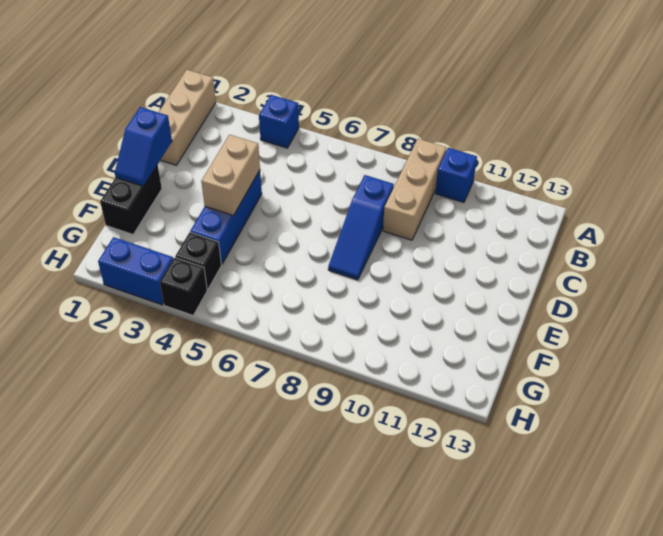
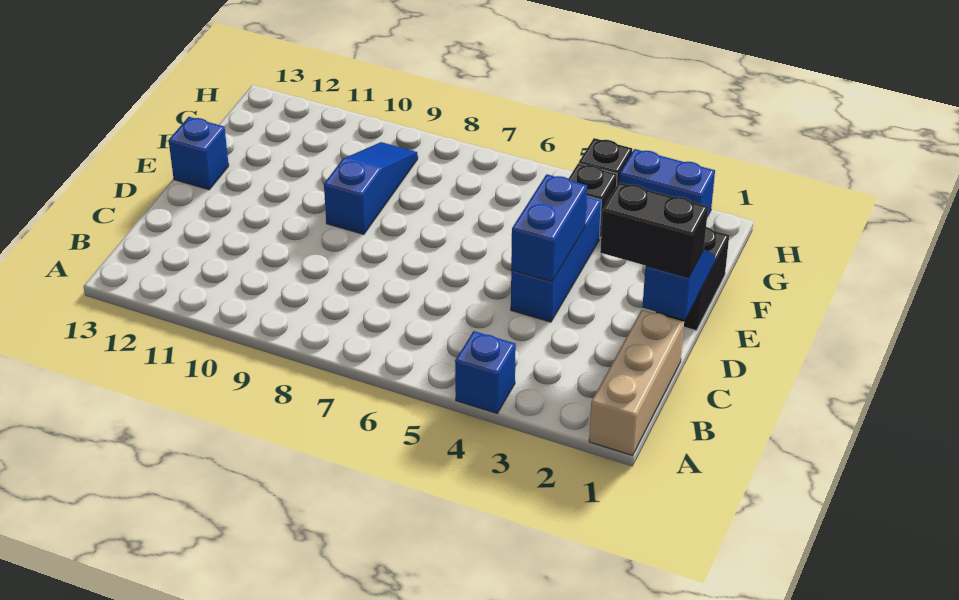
tan 1x3 brick [383,139,446,240] -> none
blue 1x1 brick [435,148,477,203] -> blue 1x1 brick moved to [169,117,229,190]
blue 1x3 slope [328,175,394,280] -> blue 1x3 slope moved to [324,142,418,234]
none -> black 1x2 brick [600,182,708,278]
tan 1x2 brick [201,135,260,216] -> blue 1x2 brick [511,174,587,281]

